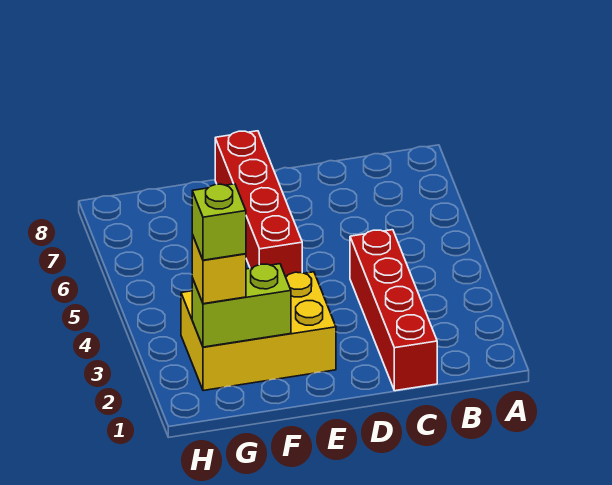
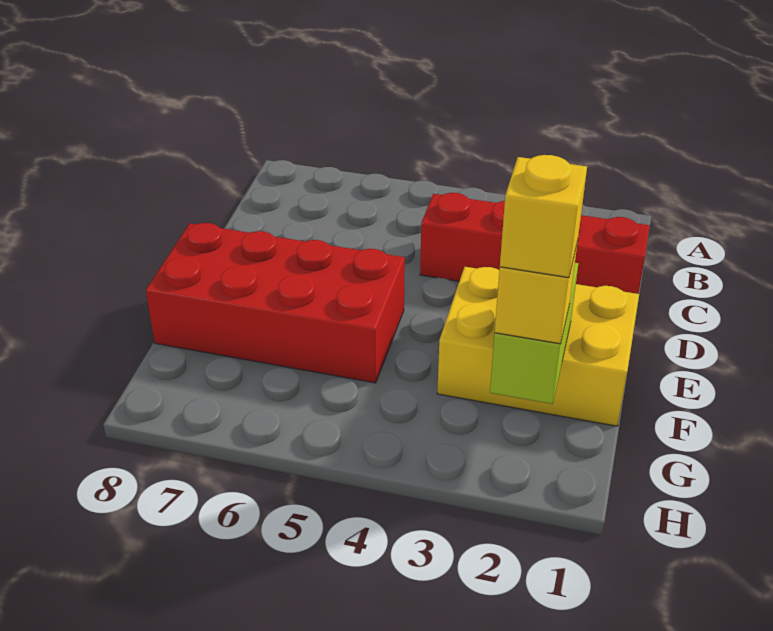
yellow 2x3 brick [181,272,336,391] -> yellow 2x3 brick turned to [437,267,639,426]
red 1x4 brick [215,131,302,276] -> red 2x4 brick [146,223,405,383]
lime 1x1 brick [192,184,246,260] -> yellow 1x1 brick [500,155,587,278]

